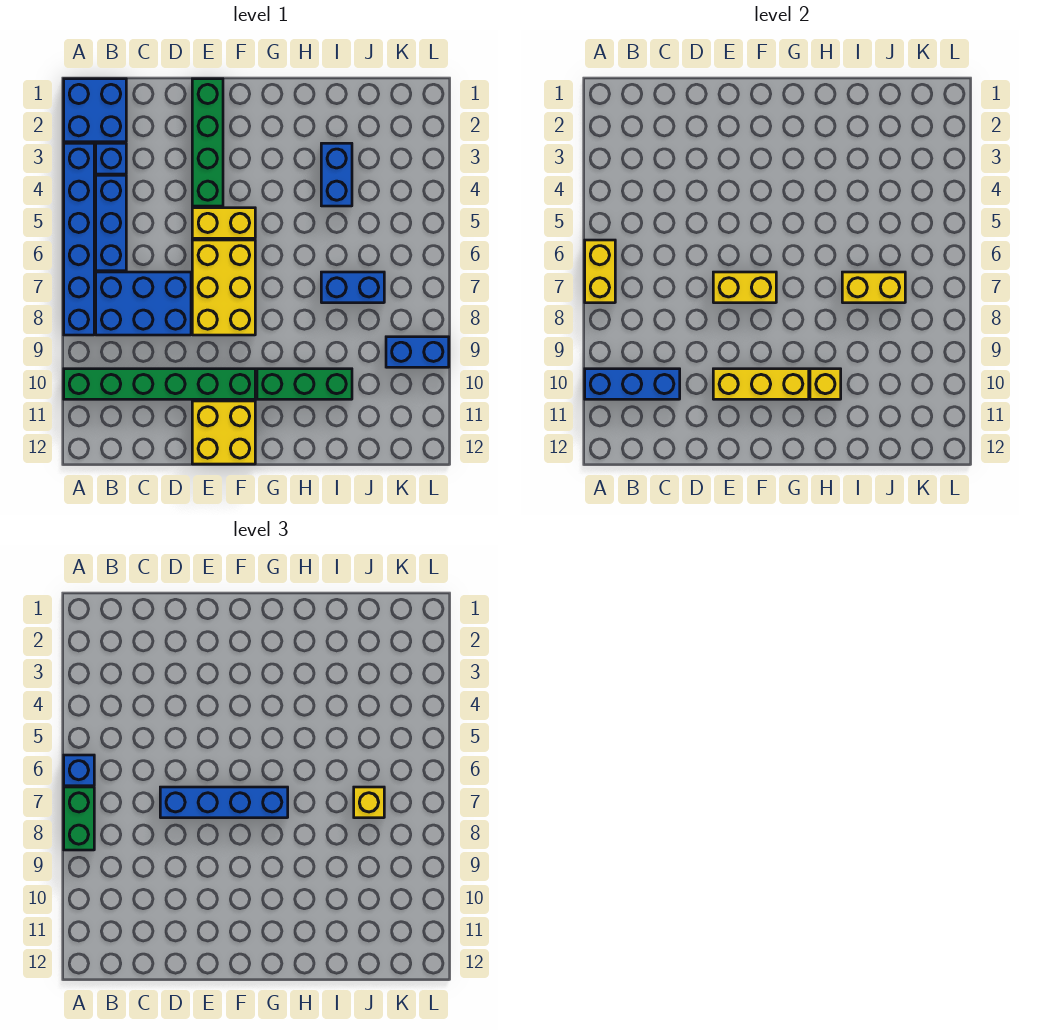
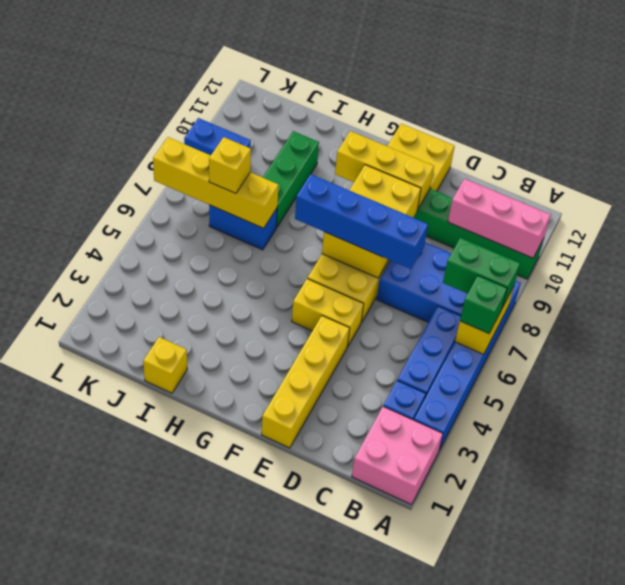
blue 2x2 brick [64,79,126,142] -> pink 2x2 brick [352,407,443,505]
blue 1x1 brick [64,755,94,786] -> green 1x1 brick [460,276,507,334]
green 1x2 brick [64,787,94,850] -> green 1x2 brick turned to [443,238,520,308]
blue 1x3 brick [585,369,680,399] -> pink 1x3 brick [448,179,551,258]
green 1x4 brick [192,79,223,206] -> yellow 1x4 brick [262,316,350,448]
yellow 1x2 brick [713,272,776,303] -> yellow 2x3 brick [322,165,421,278]
green 1x3 brick [257,369,352,399] -> green 1x3 brick turned to [263,131,319,227]
yellow 1x1 brick [810,369,841,399] -> yellow 1x1 brick moved to [143,337,187,393]
blue 1x2 brick [321,143,352,206] -> none
yellow 1x2 brick [842,272,905,303] -> yellow 1x4 brick [153,137,279,228]

